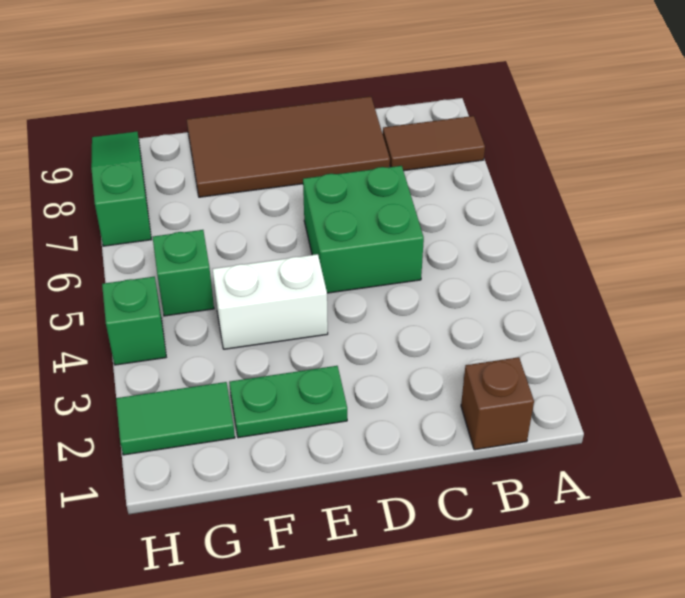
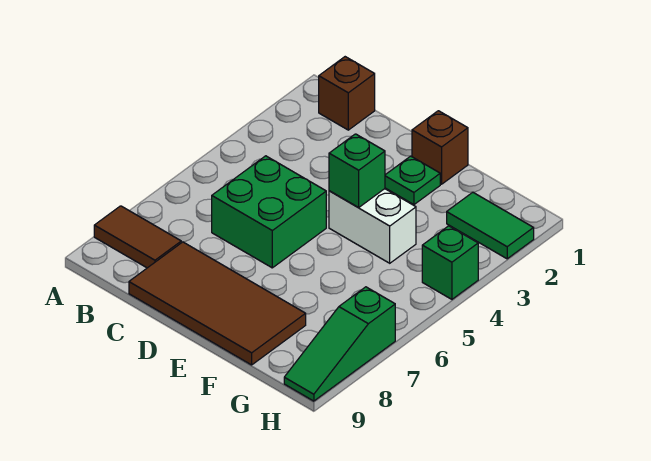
none -> brown 1x1 brick [412,111,468,184]
green 1x2 plate [229,366,347,438] -> green 1x1 plate [385,156,440,205]
green 1x1 brick [153,230,214,316] -> green 1x1 brick moved to [329,134,385,208]

